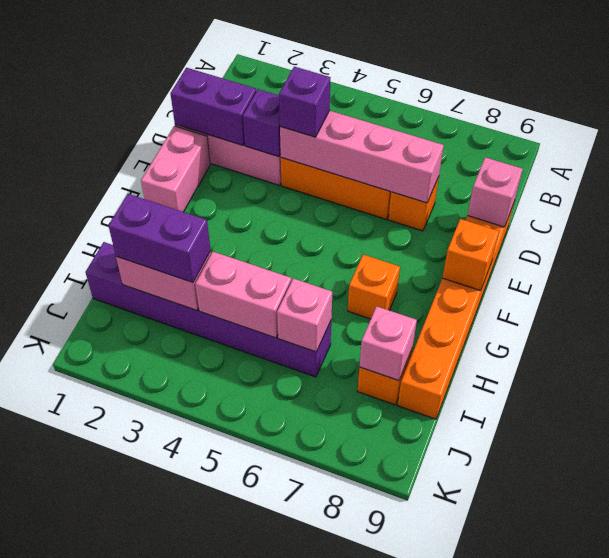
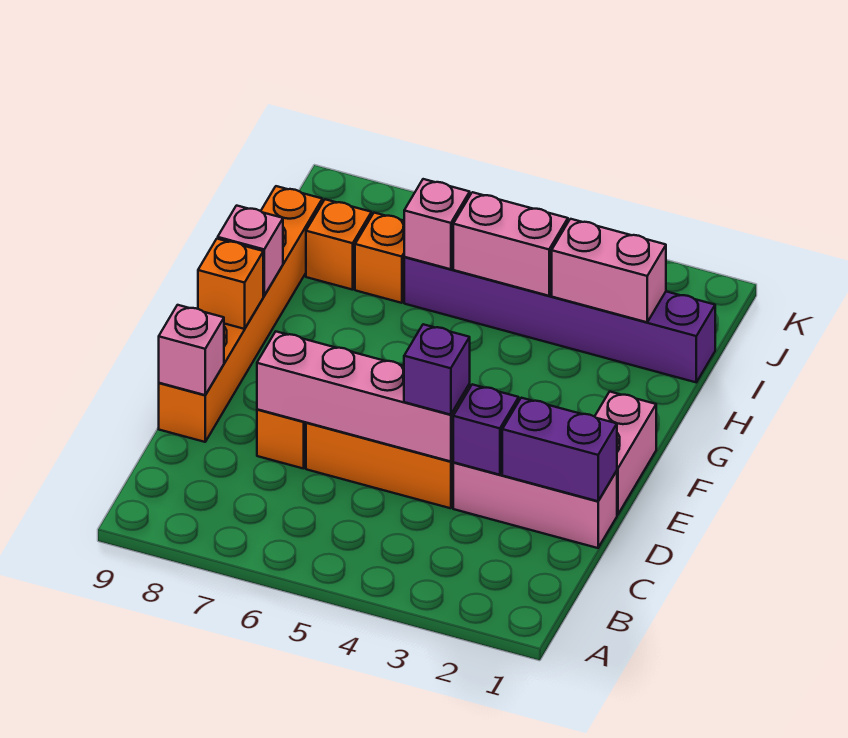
orange 1x1 brick [348,255,400,319] -> orange 1x1 brick moved to [355,213,404,303]
purple 1x2 brick [109,194,211,282] -> none
pink 1x1 brick [359,306,417,381] -> pink 1x1 brick moved to [218,206,283,296]

